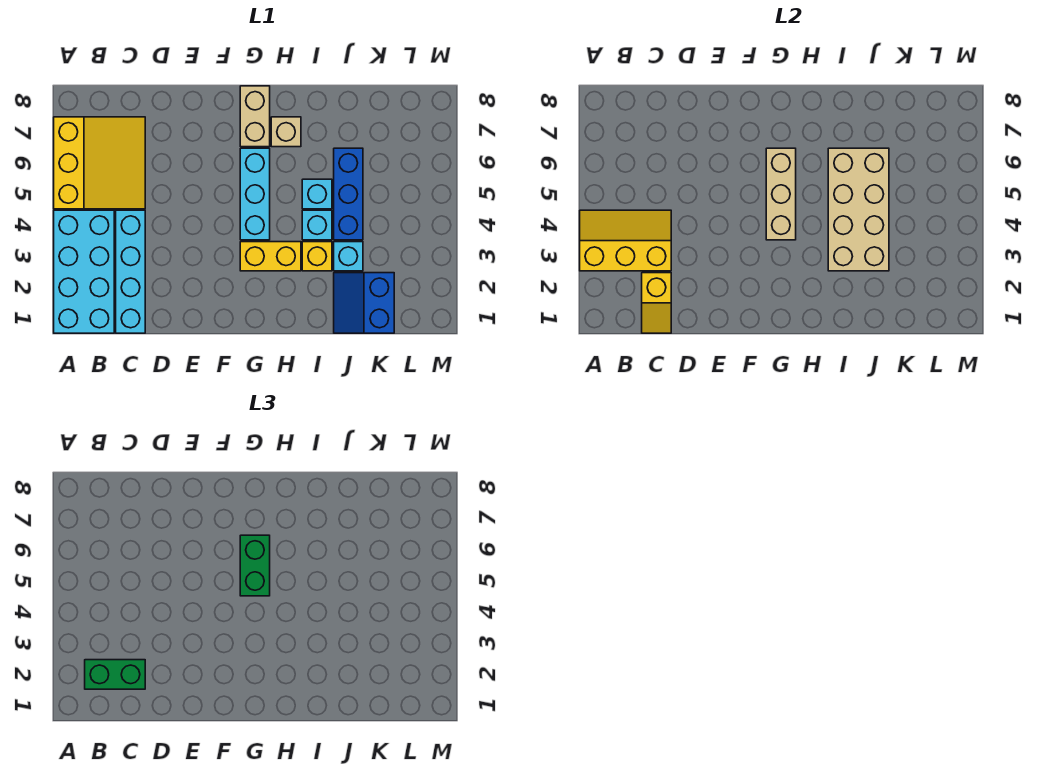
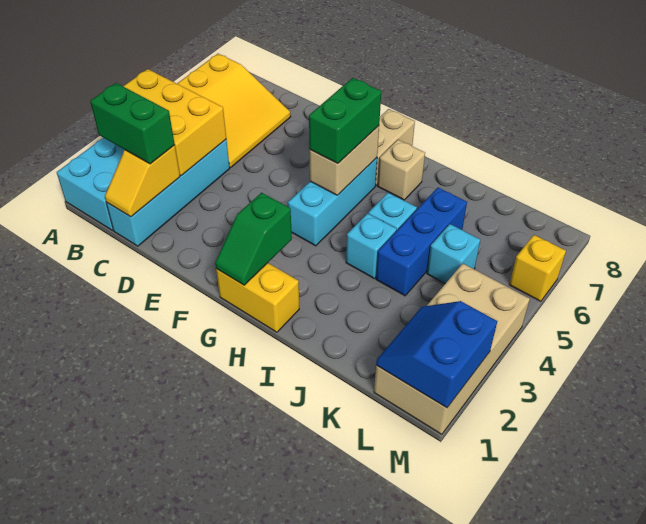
yellow 2x3 slope [580,210,671,271] -> yellow 2x3 brick [123,69,226,176]
none -> green 1x2 slope [215,193,292,285]
yellow 1x2 brick [240,242,301,271] -> yellow 1x2 brick moved to [216,263,299,332]
tan 1x3 brick [766,148,796,240] -> tan 1x2 brick [310,126,379,195]
yellow 1x1 brick [302,242,332,271] -> yellow 1x1 brick moved to [509,235,566,301]
tan 2x4 brick [828,148,889,271] -> tan 2x4 brick moved to [374,264,530,434]
blue 2x2 slope [334,273,394,333] -> blue 2x2 slope moved to [376,301,497,408]
cyan 1x1 brick [334,242,363,271] -> cyan 1x1 brick moved to [427,224,480,284]

